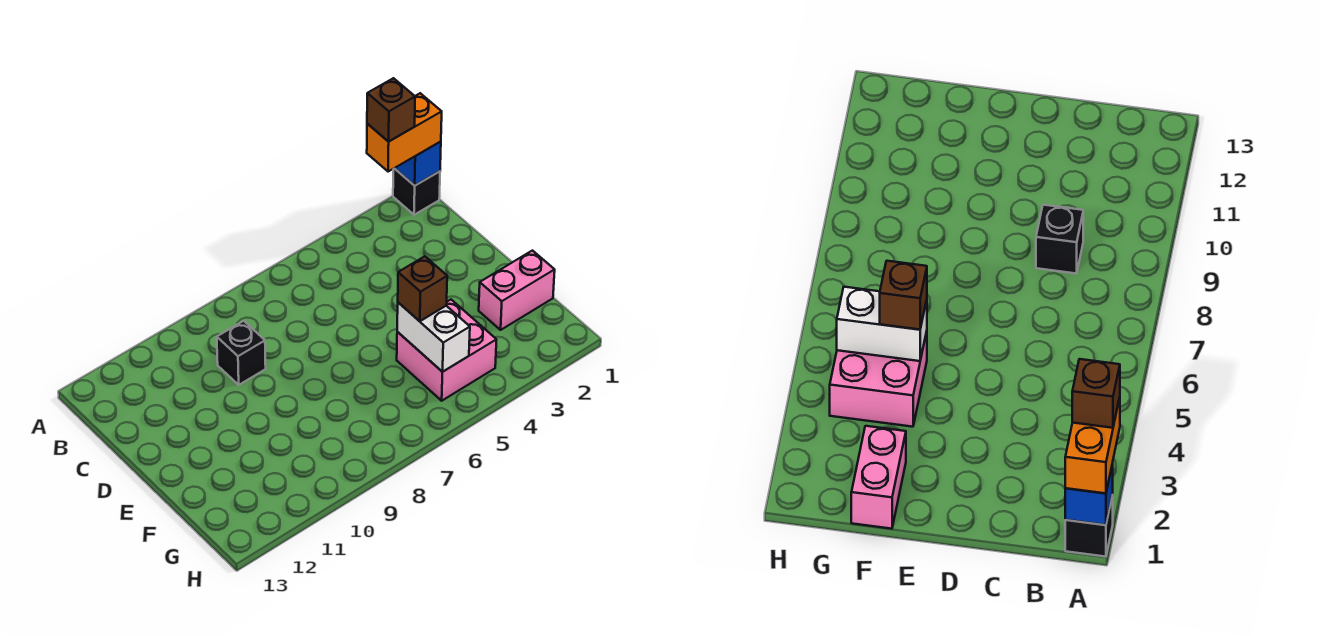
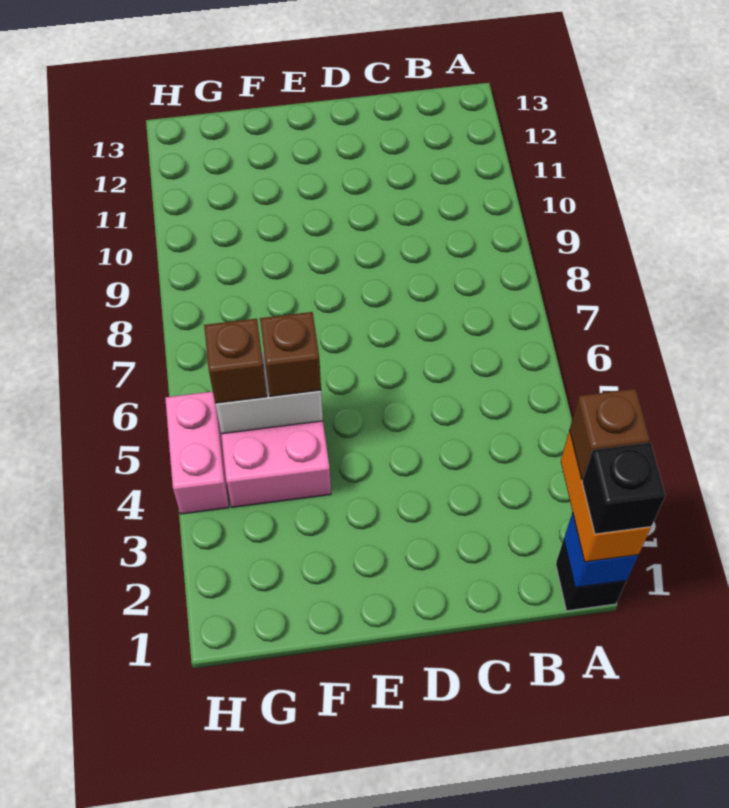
black 1x1 brick [217,321,266,385] -> black 1x1 brick moved to [582,443,665,534]
pink 1x2 brick [479,251,555,330] -> pink 1x2 brick moved to [165,392,229,514]
none -> brown 1x1 brick [204,319,267,403]

